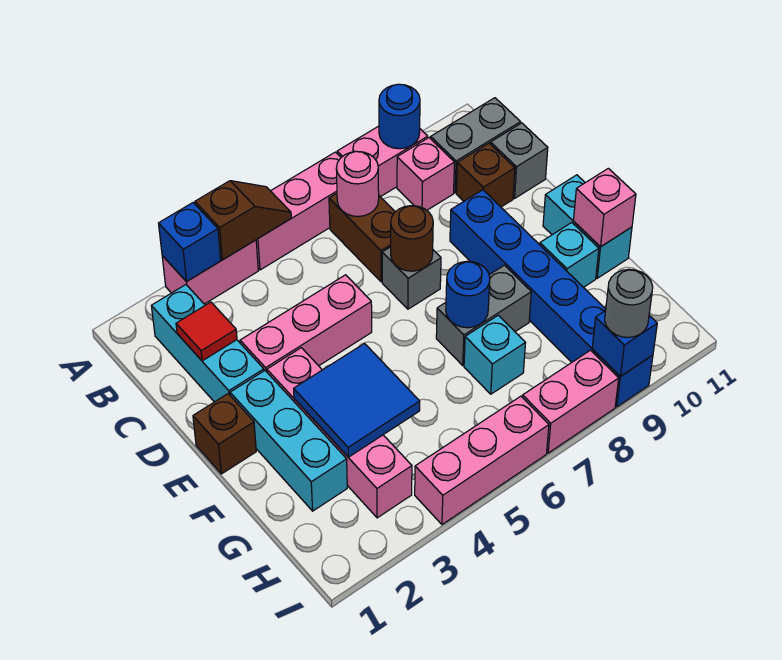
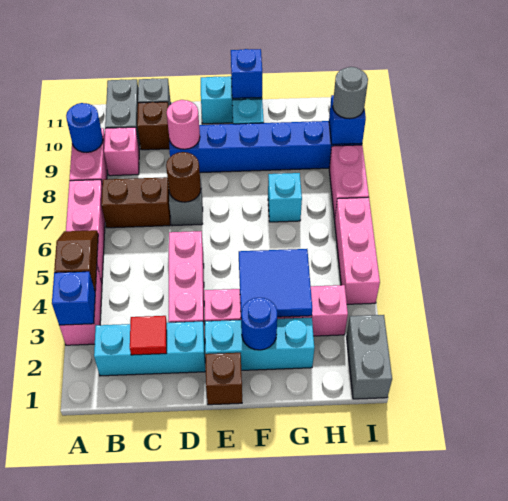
pink 1x1 round brick [336,152,379,216] -> pink 1x1 round brick moved to [167,100,200,149]
grey 1x2 brick [436,265,531,365] -> grey 1x2 brick moved to [346,315,392,399]
blue 1x1 round brick [446,261,490,328] -> blue 1x1 round brick moved to [241,298,277,350]
pink 1x1 brick [574,168,636,247] -> blue 1x1 brick [231,49,262,98]

